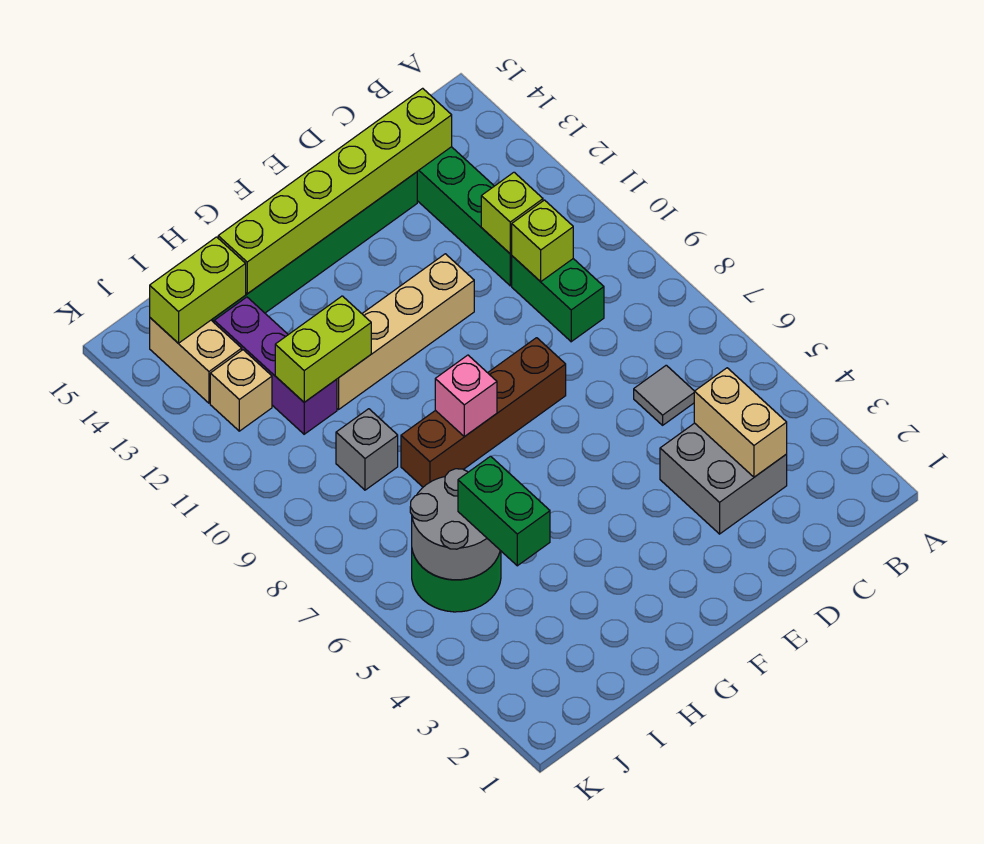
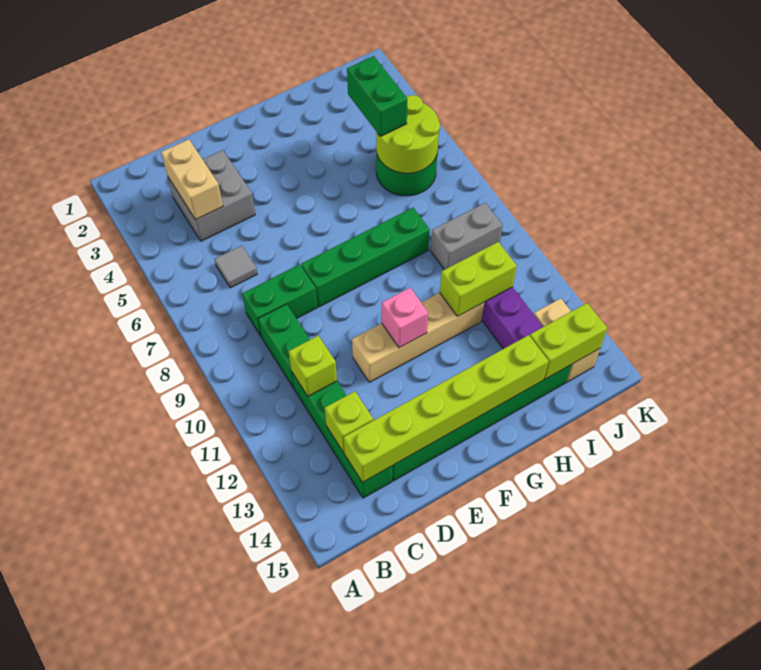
none -> green 1x2 brick [242,264,317,336]
lime 1x1 brick [512,200,573,282] -> lime 1x1 brick moved to [325,391,373,453]
brown 1x4 brick [401,338,566,487] -> green 1x4 brick [301,208,430,307]
pink 1x1 brick [435,355,497,437] -> pink 1x1 brick moved to [382,288,428,348]
grey 2x2 round brick [410,469,500,580] -> lime 2x2 round brick [376,95,440,173]
grey 1x1 brick [336,409,398,490] -> grey 1x2 brick [431,203,503,270]
tan 1x1 brick [210,350,272,431] -> none

